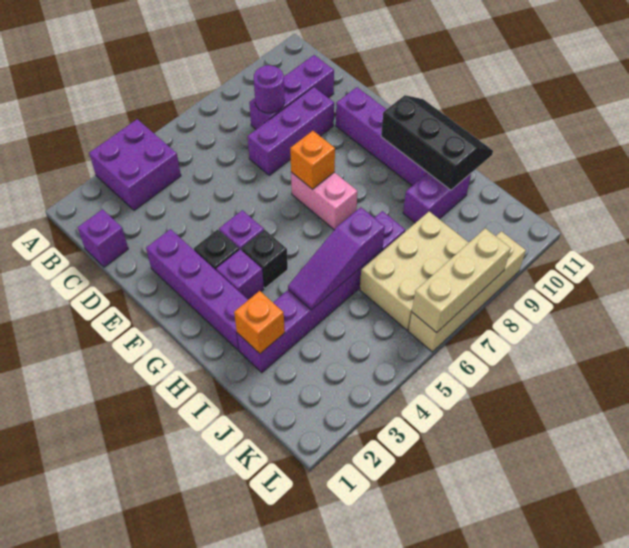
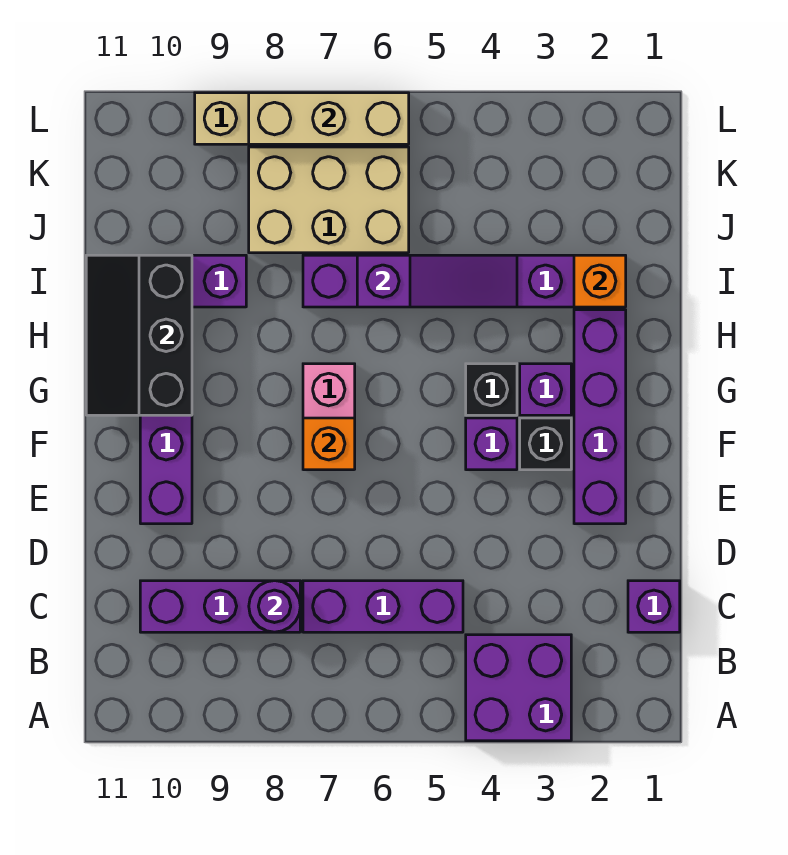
purple 1x3 brick [247,87,334,175] -> purple 1x3 brick moved to [303,581,463,632]

